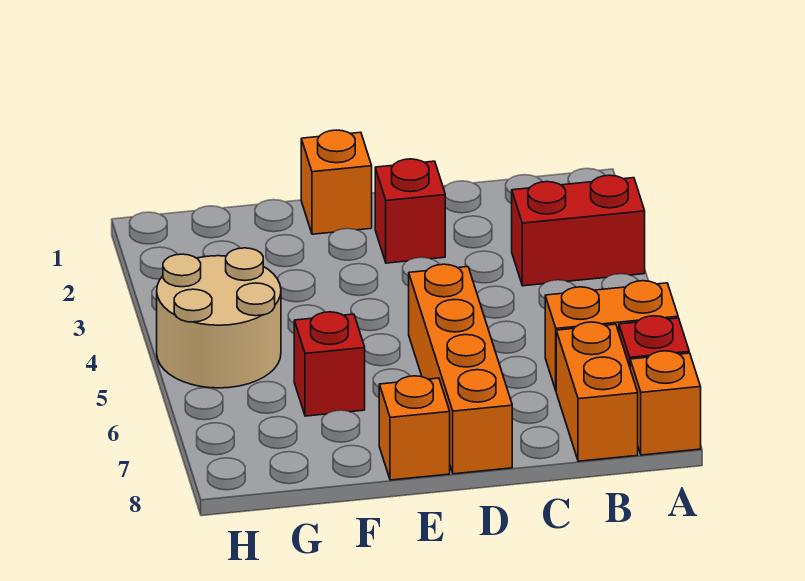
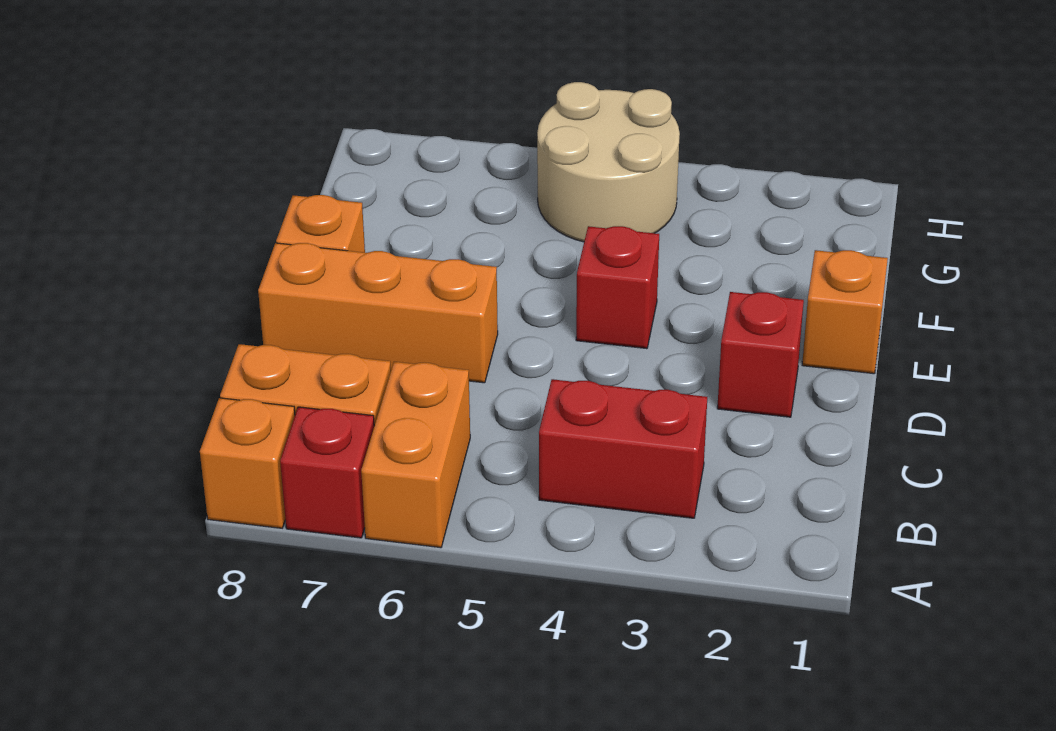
red 1x2 brick [512,175,645,286] -> red 1x2 brick turned to [539,379,707,518]
orange 1x4 brick [409,264,512,474] -> orange 1x3 brick [258,243,498,383]
red 1x1 brick [294,312,365,416] -> red 1x1 brick moved to [576,226,659,349]

